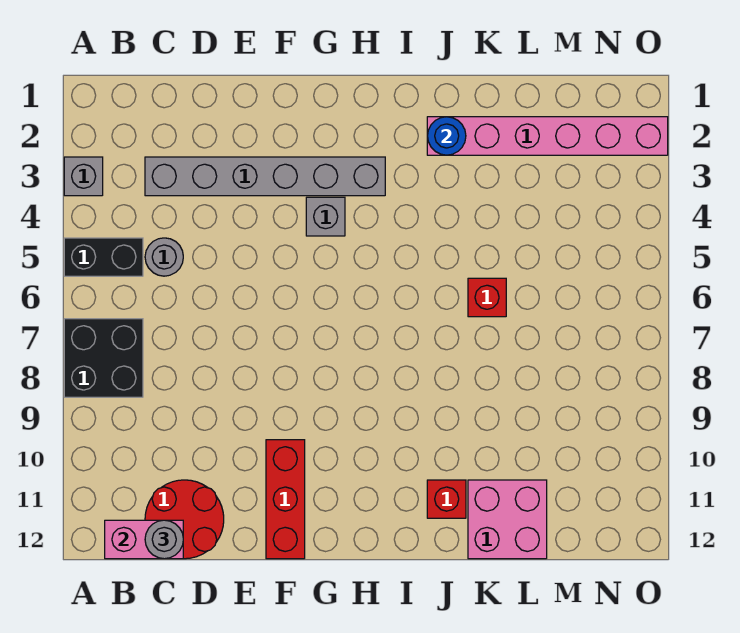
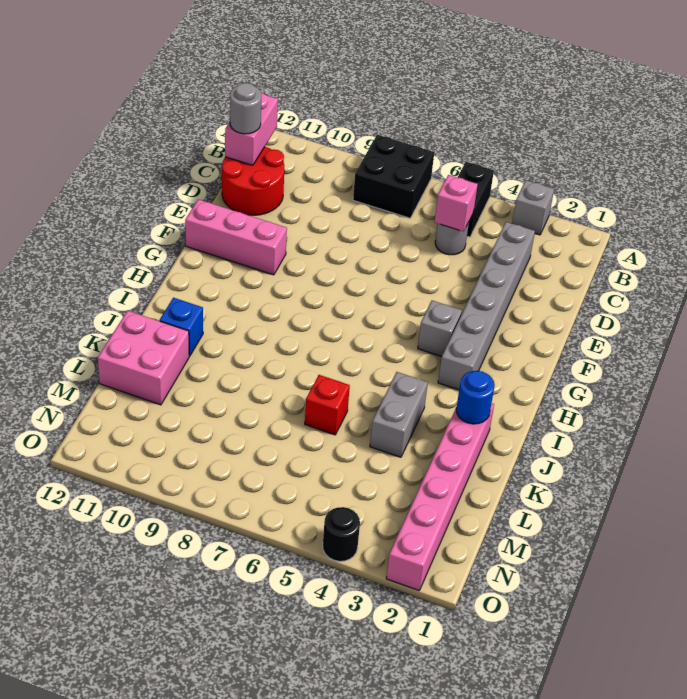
none -> pink 1x1 brick [435,175,478,231]
red 1x3 brick [266,440,305,559] -> pink 1x3 brick [185,199,287,275]
none -> grey 1x2 brick [370,372,428,457]
red 1x1 brick [427,480,466,518] -> blue 1x1 brick [159,298,203,356]
none -> black 1x1 round brick [323,507,360,561]

